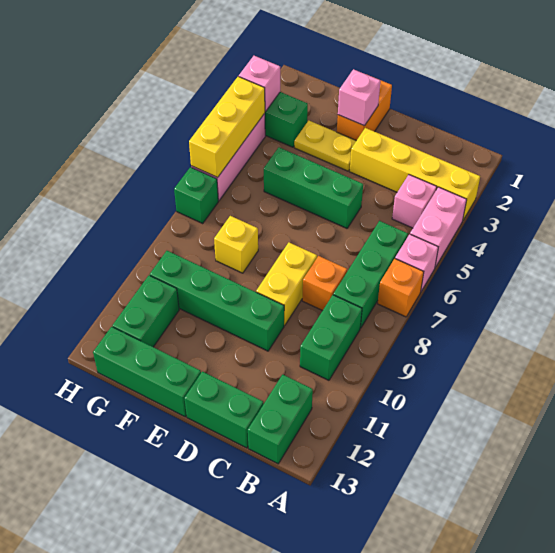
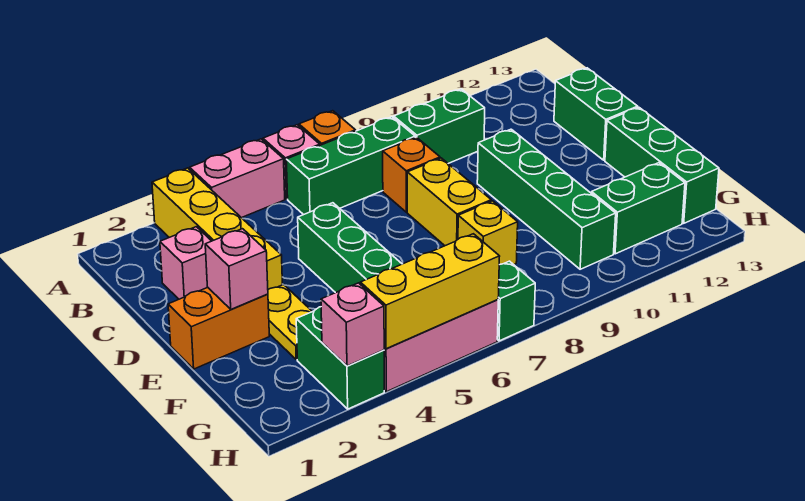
pink 1x1 brick [392,175,437,228] -> pink 1x1 brick moved to [160,227,211,299]
green 1x2 brick [248,375,313,464] -> none
yellow 1x2 brick [256,243,317,325] -> yellow 1x2 brick turned to [407,158,491,246]

